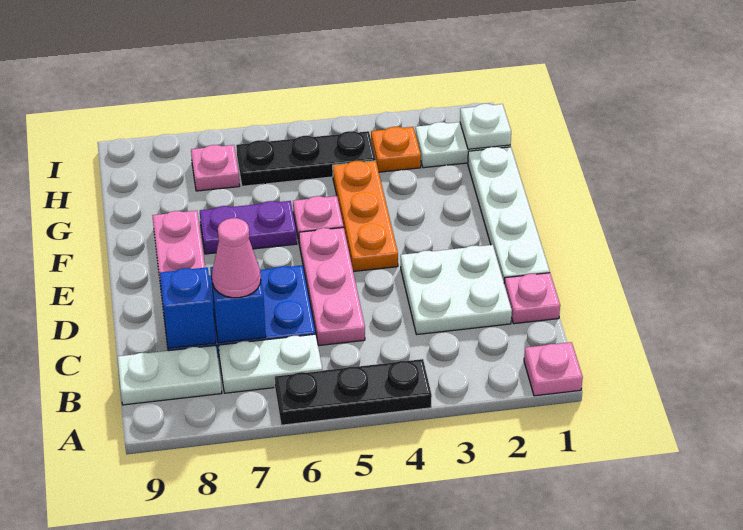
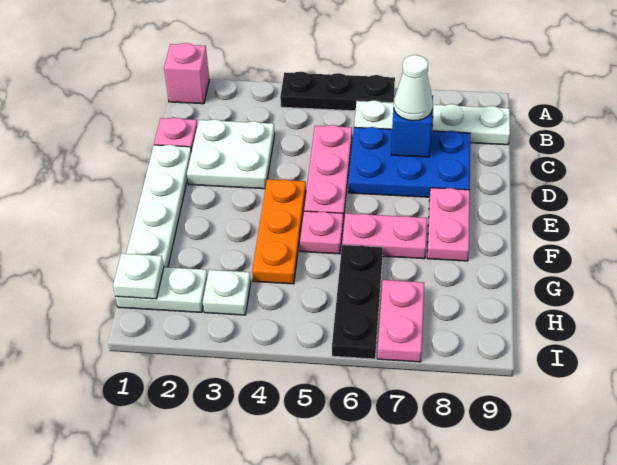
pink 1x1 plate [524,342,583,396] -> pink 1x1 brick [164,43,209,104]
pink 1x1 cone [212,218,261,298] -> white 1x1 cone [393,55,433,121]
blue 1x1 brick [160,267,216,348] -> none
purple 1x2 plate [200,201,297,254] -> pink 1x2 plate [342,213,427,259]
orange 1x1 plate [371,127,421,172] -> white 1x1 plate [203,270,251,315]
black 1x3 plate [236,131,376,186] -> black 1x3 plate turned to [332,245,383,359]
pink 1x1 plate [191,145,240,191] -> pink 1x2 plate [377,280,424,362]

